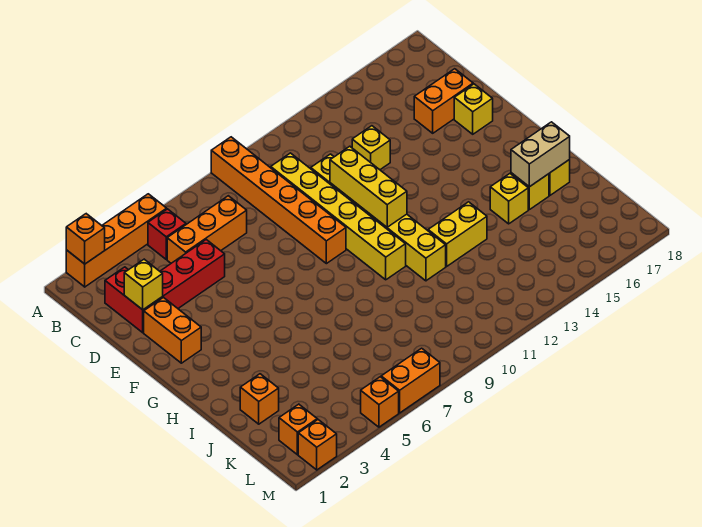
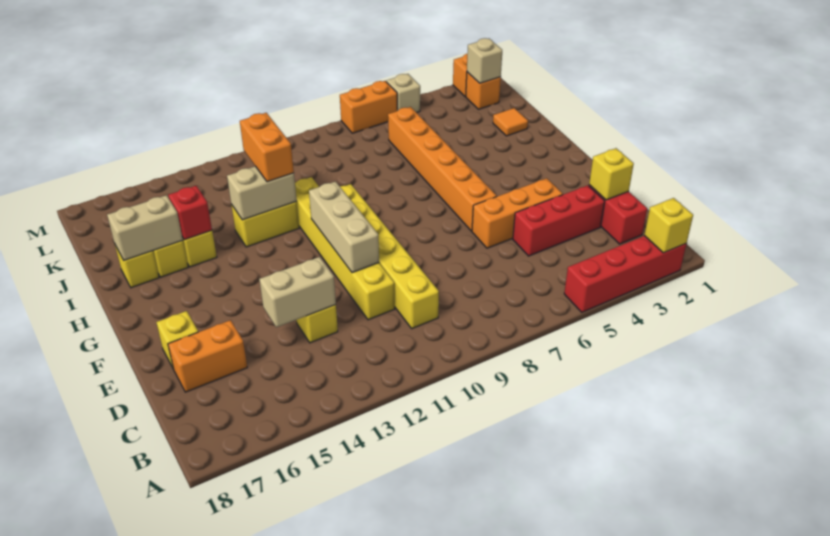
orange 1x4 brick [66,194,167,287] -> red 1x4 brick [564,236,687,312]
orange 1x1 brick [66,214,105,264] -> yellow 1x1 brick [644,198,693,253]
orange 1x6 brick [211,137,346,264] -> orange 1x6 brick moved to [388,107,497,231]
red 1x1 brick [148,209,186,259] -> red 1x1 brick moved to [168,186,212,240]
orange 1x3 brick [167,196,247,263] -> orange 1x3 brick moved to [472,178,563,248]
none -> tan 1x2 brick [259,257,336,327]
orange 1x2 brick [144,297,201,363] -> orange 1x2 brick moved to [240,113,294,182]
yellow 1x3 brick [330,146,407,227] -> tan 1x3 brick [309,182,379,273]
none -> tan 1x2 brick [227,166,297,220]
orange 1x1 brick [240,374,279,424] -> orange 1x1 tile [493,108,528,136]
none -> tan 1x1 brick [467,38,502,83]
orange 1x1 brick [361,377,399,427] -> tan 1x1 brick [386,74,420,113]

